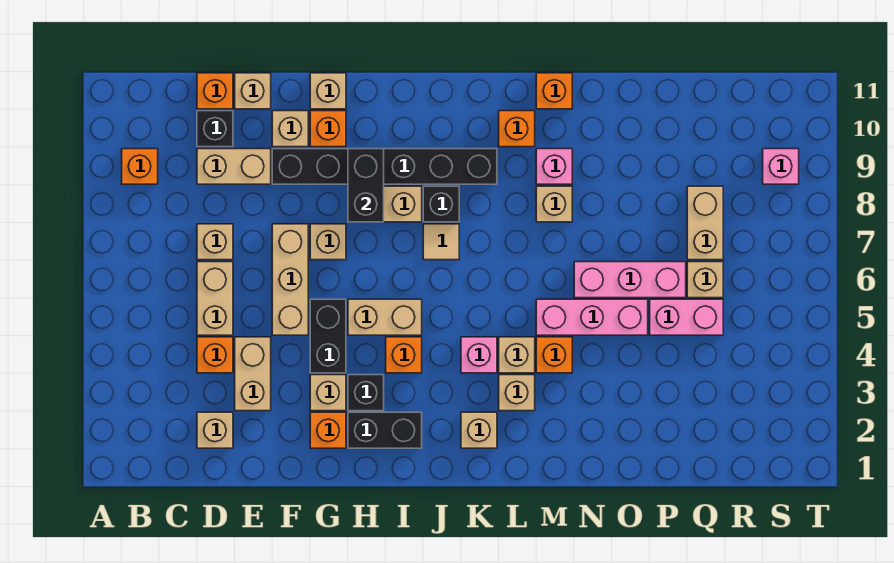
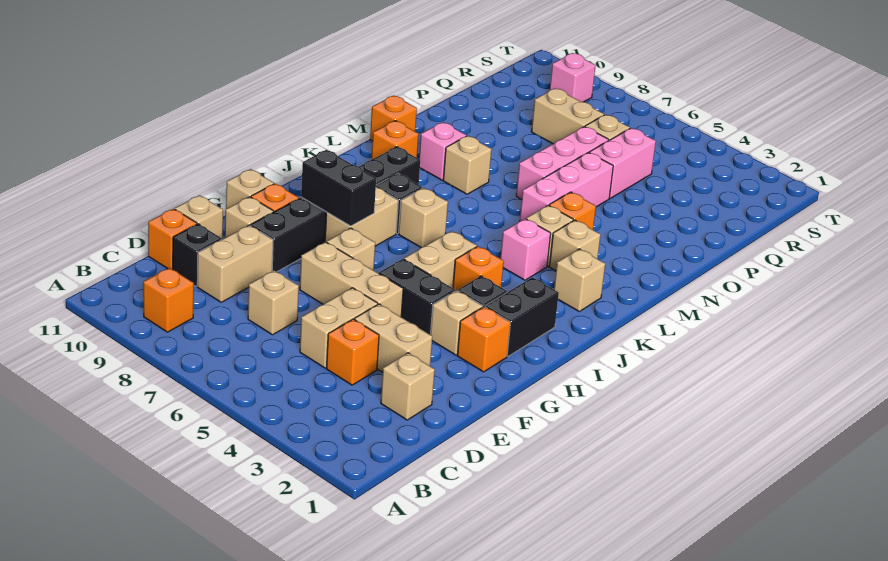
tan 1x2 brick [197,262,233,335] -> tan 1x2 brick turned to [300,288,378,368]
tan 1x1 tile [423,224,459,260] -> tan 1x1 brick [399,188,448,248]

